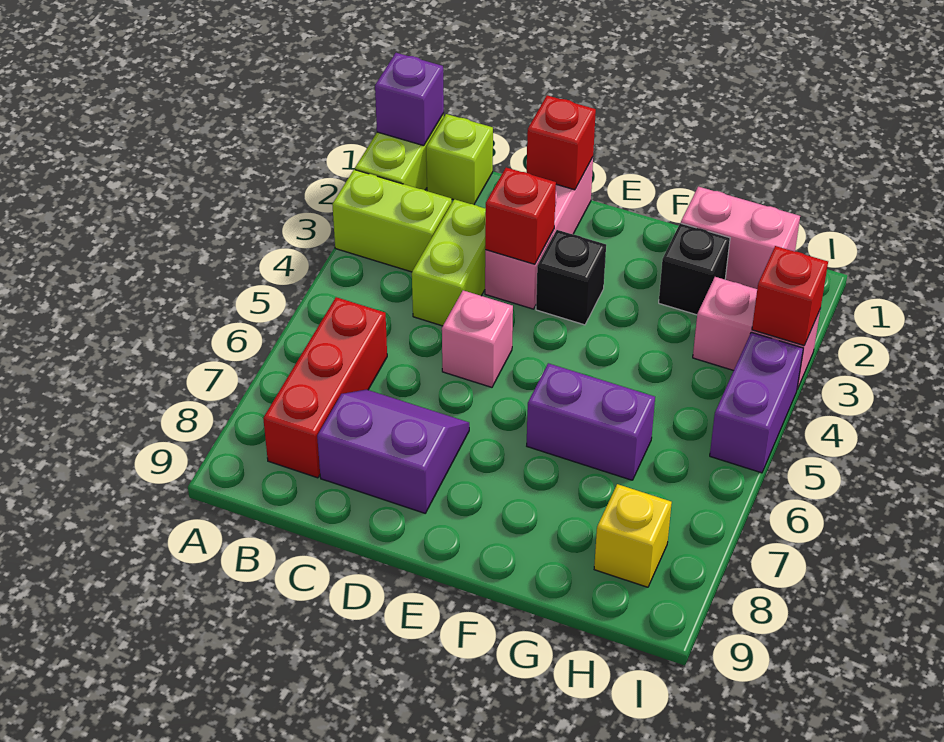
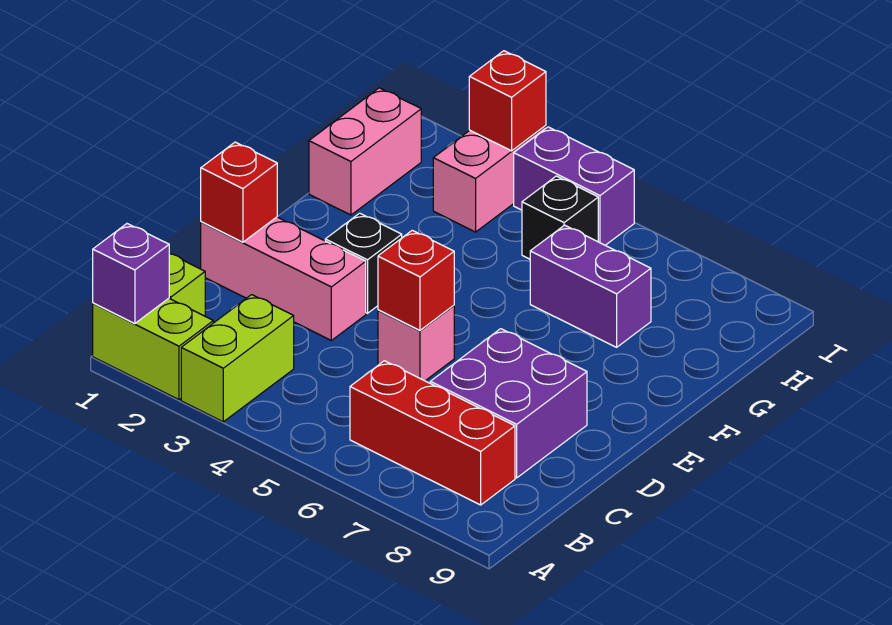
lime 1x2 brick [412,199,486,326] -> none
purple 2x2 slope [317,390,469,513] -> purple 2x2 brick [430,329,587,478]
red 1x1 brick [485,168,556,264] -> red 1x1 brick moved to [378,230,454,330]
purple 1x2 brick [527,363,655,480] -> purple 1x2 brick turned to [530,225,651,347]
black 1x1 brick [659,223,730,315] -> black 1x1 brick moved to [522,176,598,259]
yellow 1x1 brick [594,484,672,587] -> none

